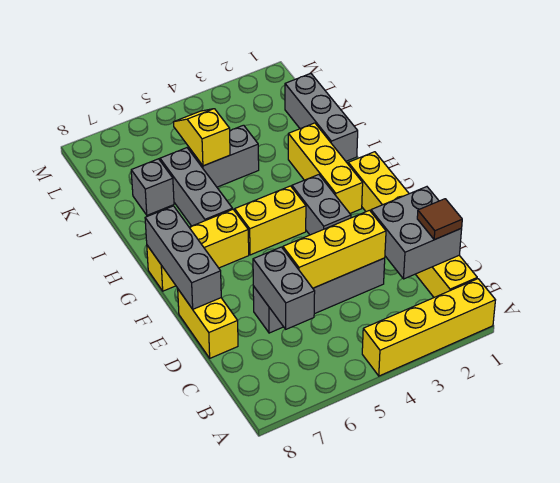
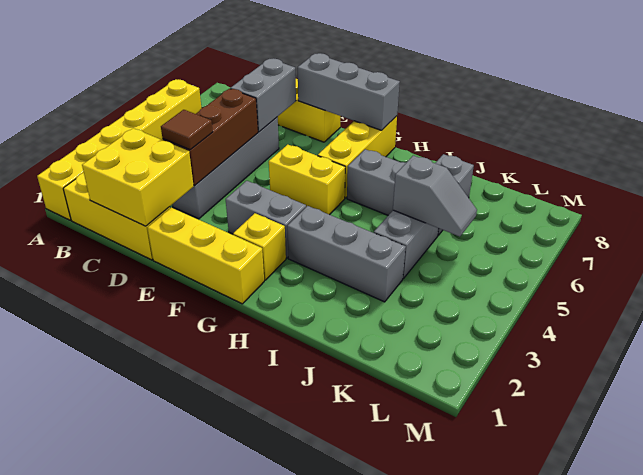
yellow 1x4 brick [362,279,495,376] -> yellow 1x6 brick [37,79,201,220]
grey 2x2 brick [371,187,462,279] -> yellow 2x2 brick [82,128,194,226]
brown 1x1 tile [417,199,462,240] -> brown 1x1 tile moved to [161,110,213,150]
grey 1x2 brick [253,247,315,329] -> grey 1x2 brick turned to [230,58,296,132]
yellow 1x3 brick [283,210,386,288] -> brown 1x3 brick [163,89,258,185]
yellow 1x3 brick [288,123,363,213] -> yellow 1x1 brick [233,213,286,280]
yellow 1x2 brick [235,186,306,255] -> yellow 1x2 brick turned to [269,145,345,215]
grey 1x3 brick [285,73,358,161] -> grey 1x3 brick moved to [287,206,406,302]
yellow 1x2 slope [174,109,230,166] -> grey 1x2 slope [393,156,477,237]

